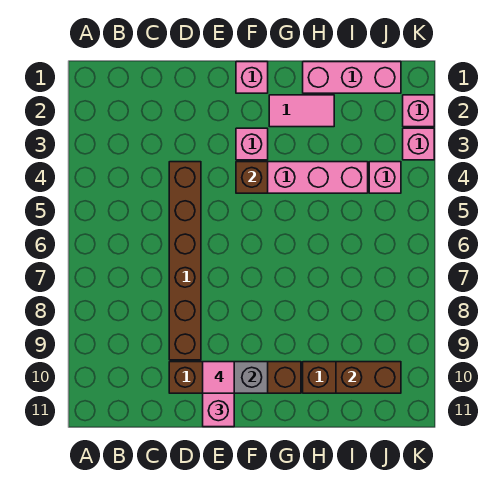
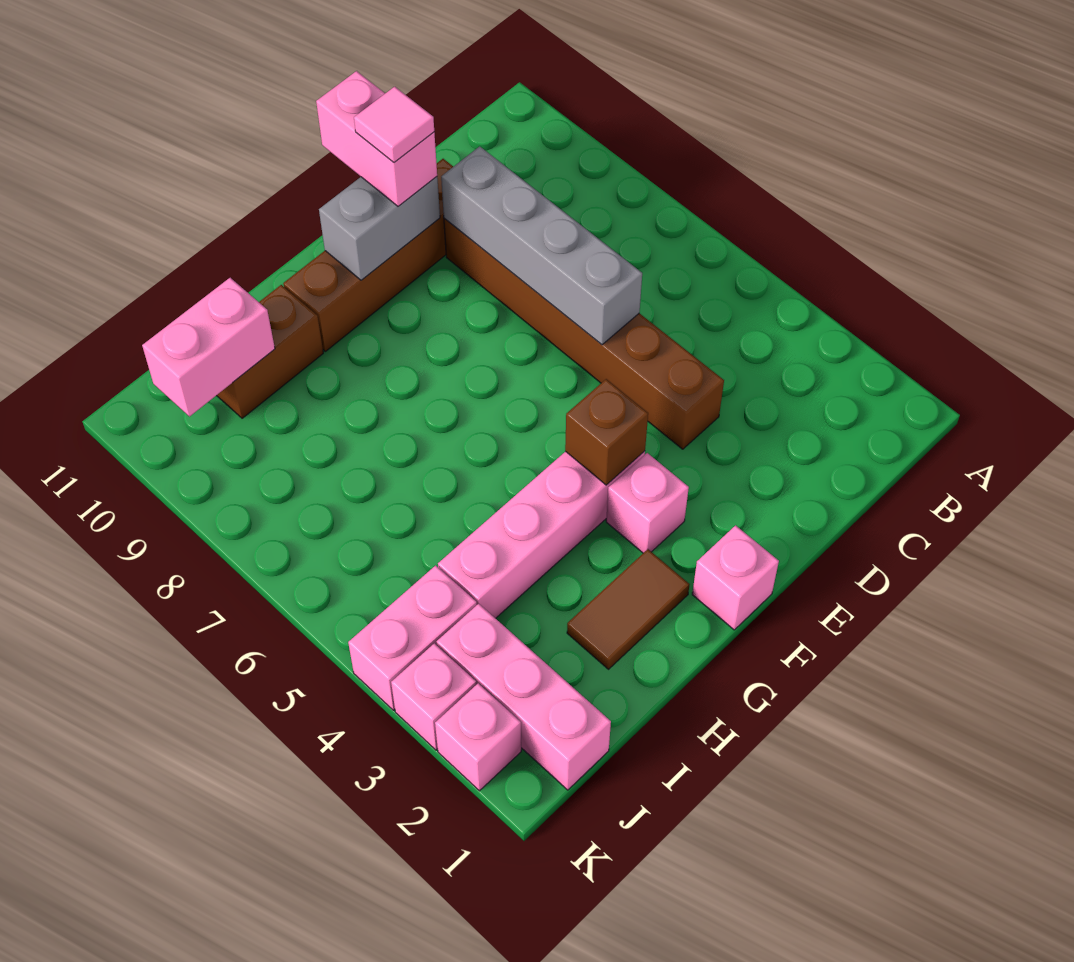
none -> grey 1x4 brick [441,146,642,345]
pink 1x2 tile [269,95,334,127] -> brown 1x2 tile [567,549,690,669]
pink 1x3 brick [303,62,401,93] -> pink 1x3 brick turned to [437,604,611,790]
brown 1x2 brick [336,362,401,393] -> pink 1x2 brick [142,278,275,417]
pink 1x1 brick [369,162,401,193] -> pink 1x2 brick [348,565,477,710]

